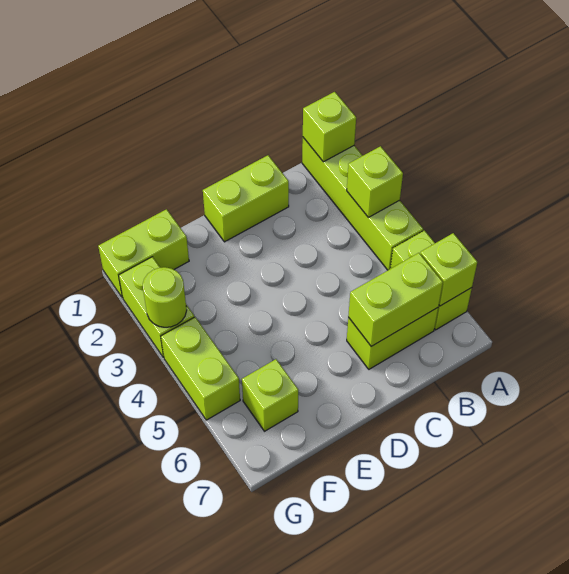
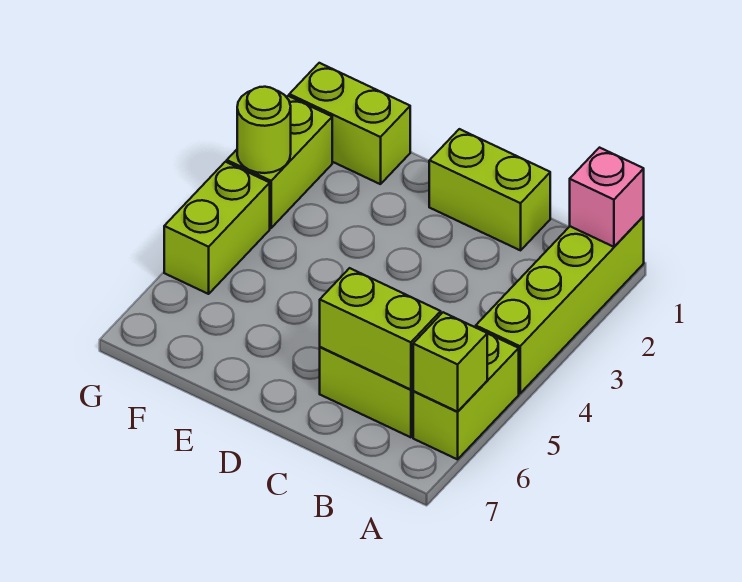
lime 1x1 brick [303,92,356,162] -> pink 1x1 brick [570,148,644,247]
lime 1x1 brick [347,146,403,217] -> none
lime 1x1 brick [242,359,298,431] -> none

